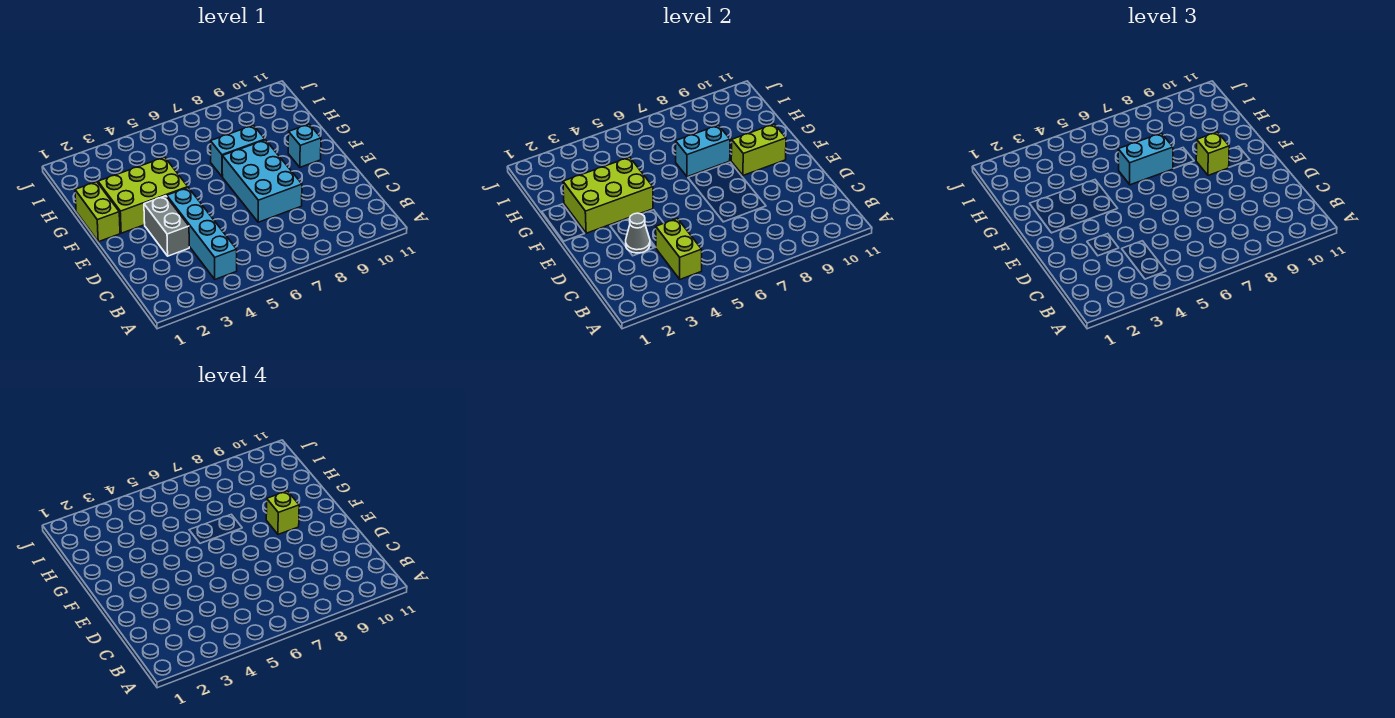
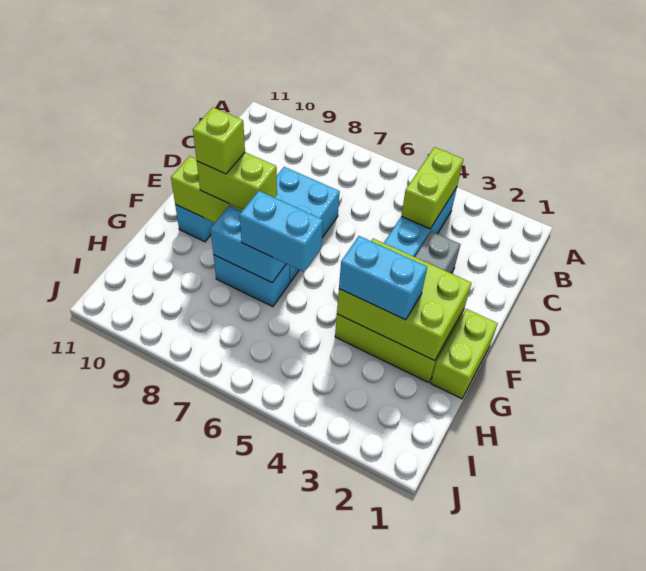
grey 1x1 cone [626,213,650,253] -> none
lime 1x1 brick [1196,132,1229,175] -> lime 1x2 brick [197,152,277,210]
none -> cyan 1x2 brick [339,236,427,320]

